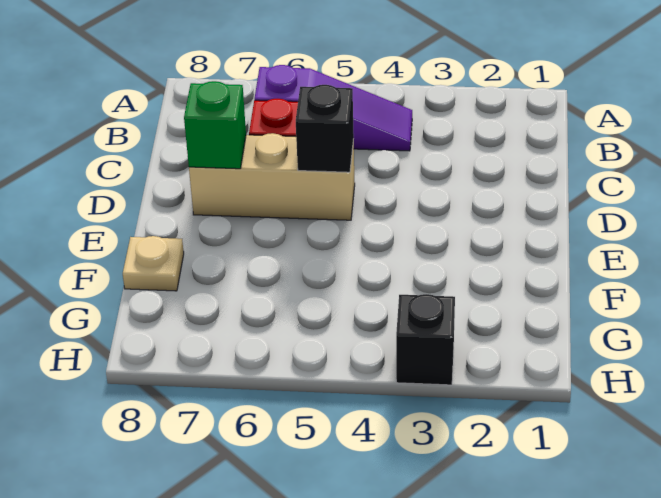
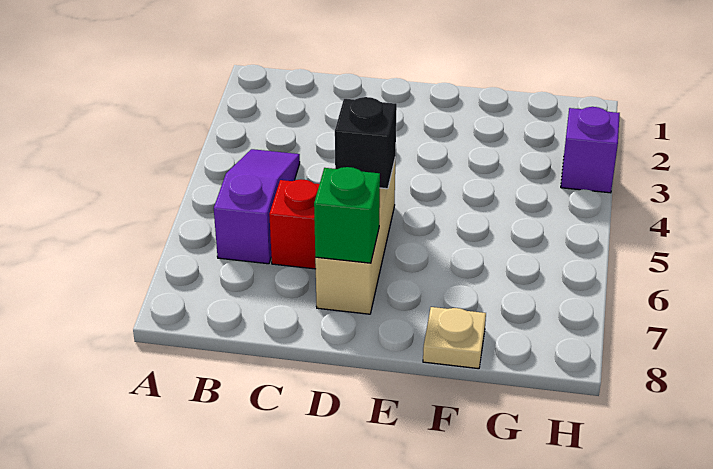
black 1x1 brick [396,294,455,385] -> purple 1x1 brick [561,107,620,193]

